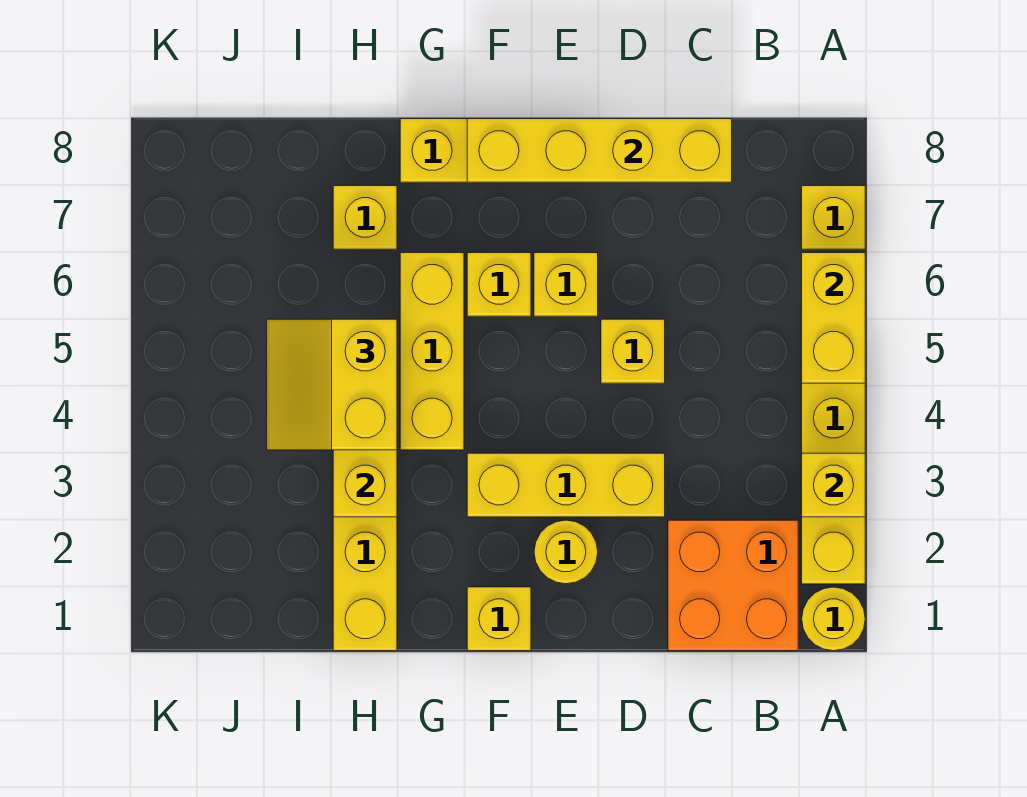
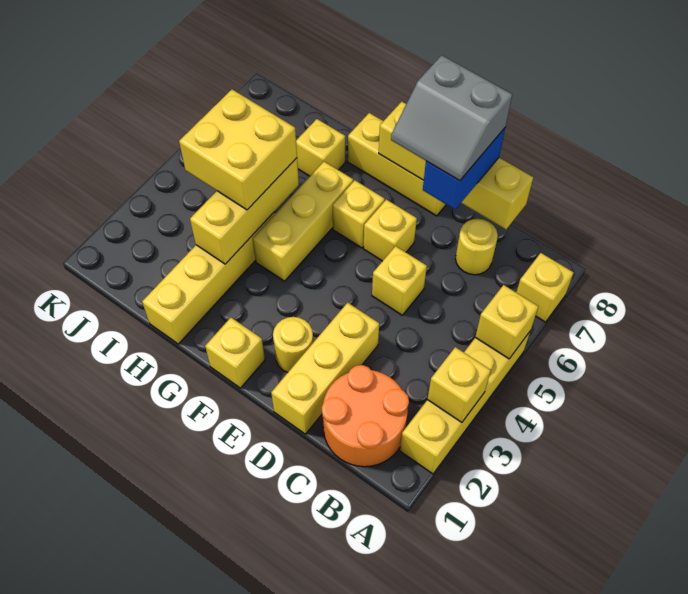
yellow 1x1 round brick [802,587,865,651] -> yellow 1x1 round brick moved to [455,219,498,275]
yellow 1x2 brick [802,253,865,383] -> yellow 1x1 brick [475,285,539,359]
orange 2x2 brick [668,520,798,651] -> orange 2x2 round brick [321,365,409,467]
yellow 1x3 brick [467,453,665,517] -> yellow 1x3 brick turned to [271,303,379,434]
none -> blue 1x2 brick [423,128,505,209]
none -> grey 2x2 slope [391,55,512,181]
yellow 2x2 slope [267,319,397,450] -> yellow 2x2 brick [179,89,297,210]

